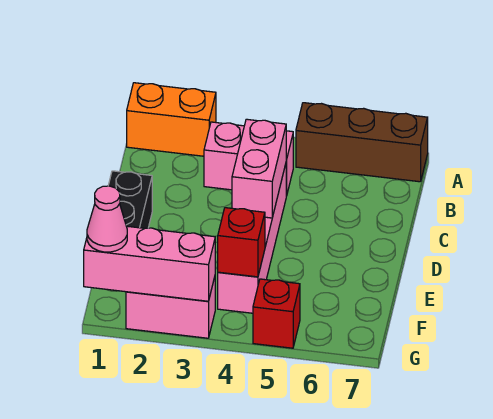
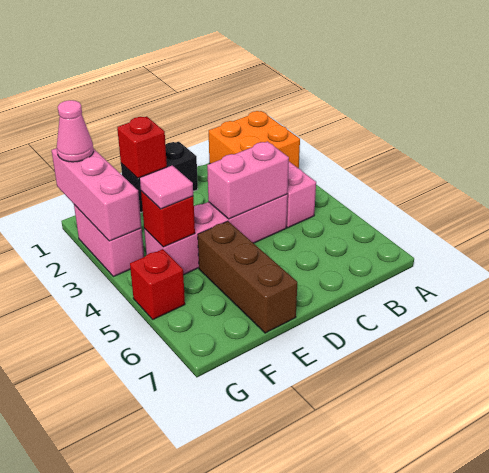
orange 1x2 brick [127,83,216,156] -> orange 2x2 brick [209,111,300,168]
brown 1x3 brick [296,103,428,182] -> brown 1x3 brick moved to [198,221,297,333]
none -> red 1x1 brick [117,117,167,178]
none -> pink 1x1 tile [140,165,193,209]

